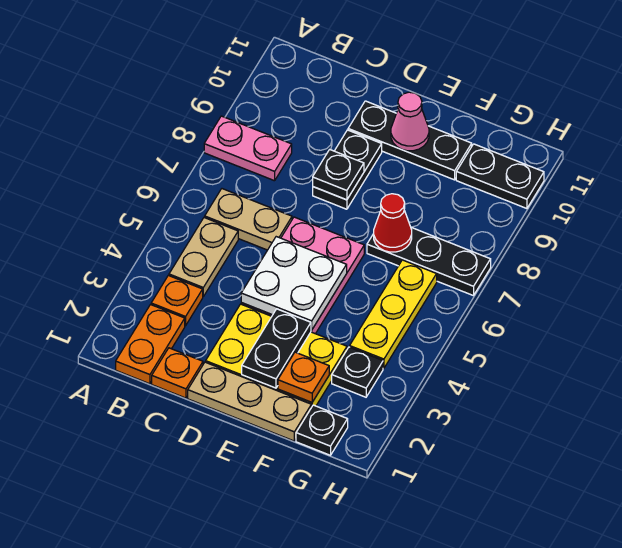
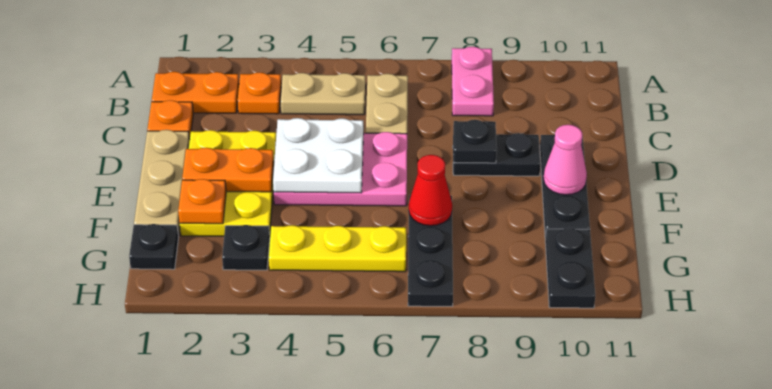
black 1x2 plate [242,309,311,388] -> orange 1x2 plate [182,148,274,192]

